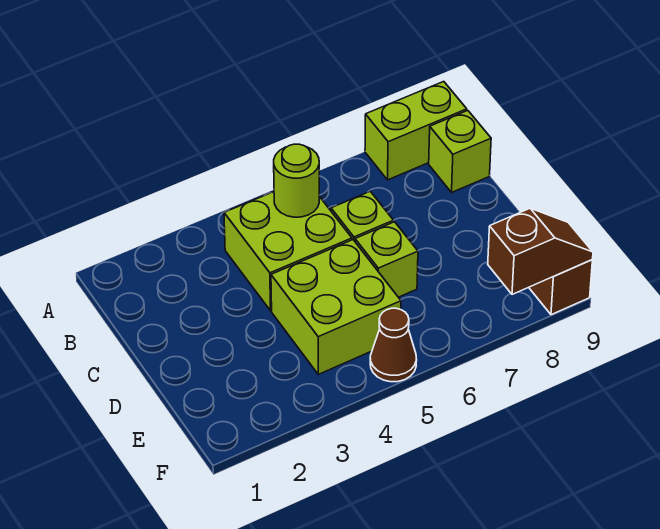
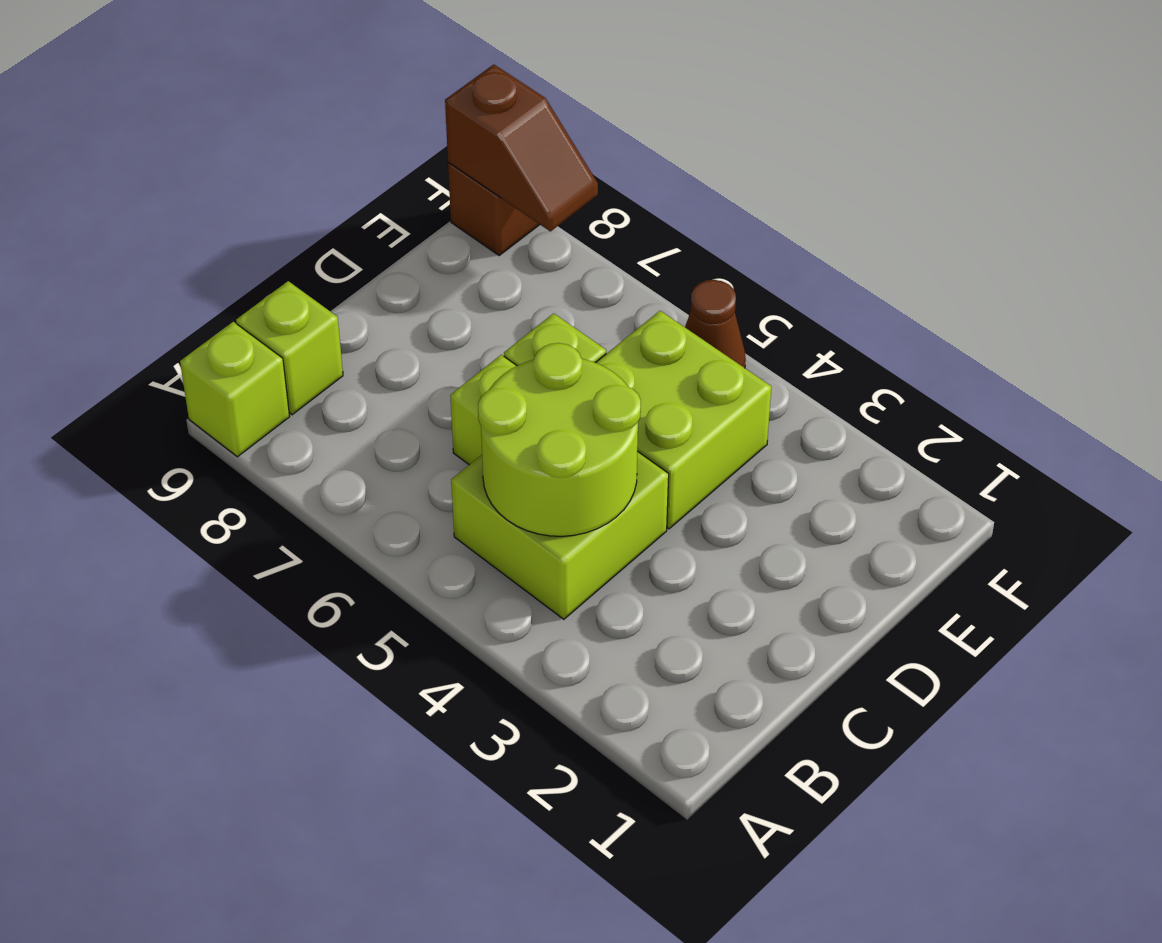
lime 1x2 brick [365,82,467,180] -> lime 1x1 brick [180,322,290,457]
lime 1x1 round brick [274,144,319,217] -> lime 2x2 round brick [478,343,641,536]
brown 1x2 slope [488,208,593,294] -> brown 1x2 slope turned to [445,65,598,231]

